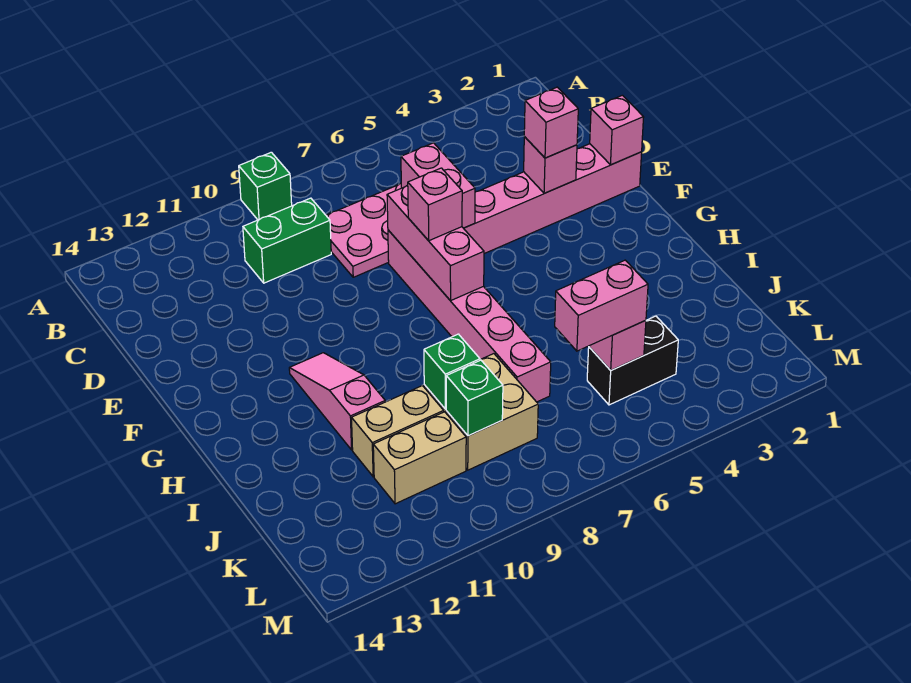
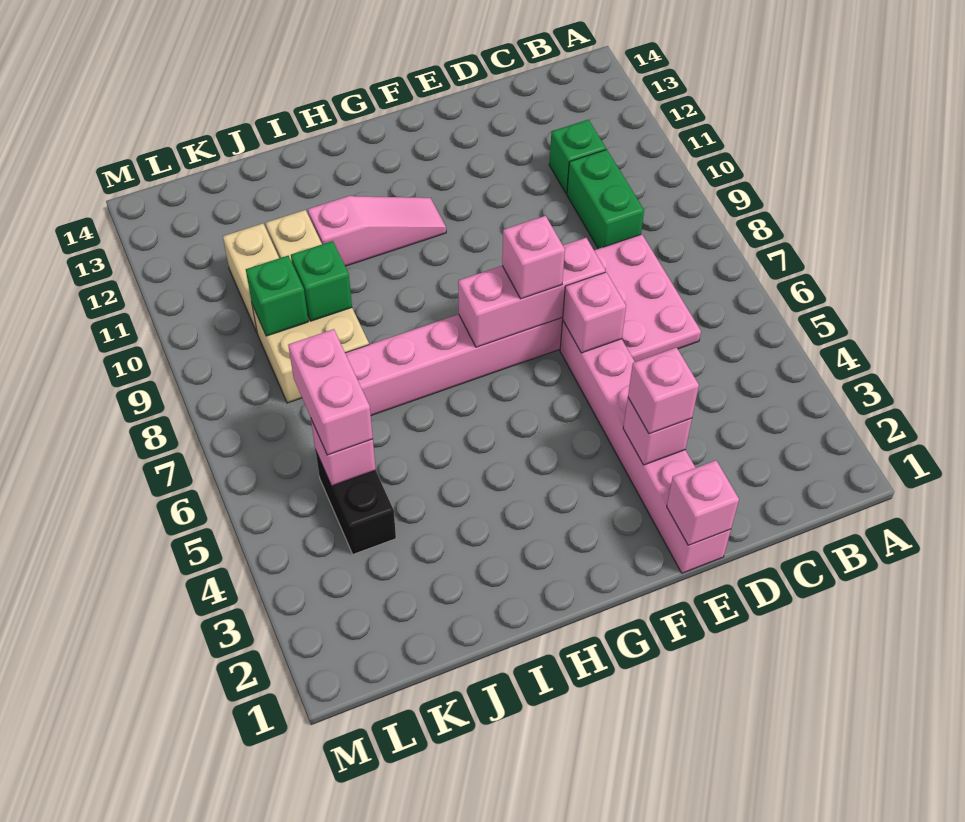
green 1x1 brick [239,152,292,220] -> green 1x1 brick moved to [549,120,606,194]
pink 1x2 brick [401,143,475,228] -> pink 1x1 brick [562,272,626,353]

